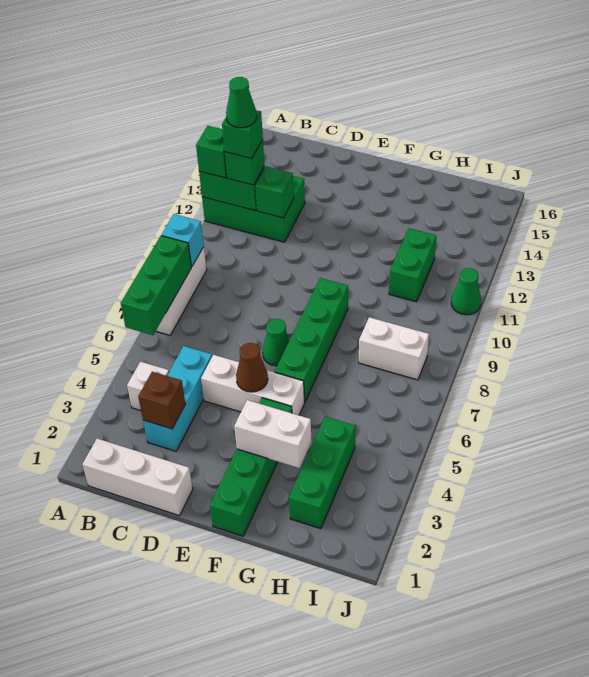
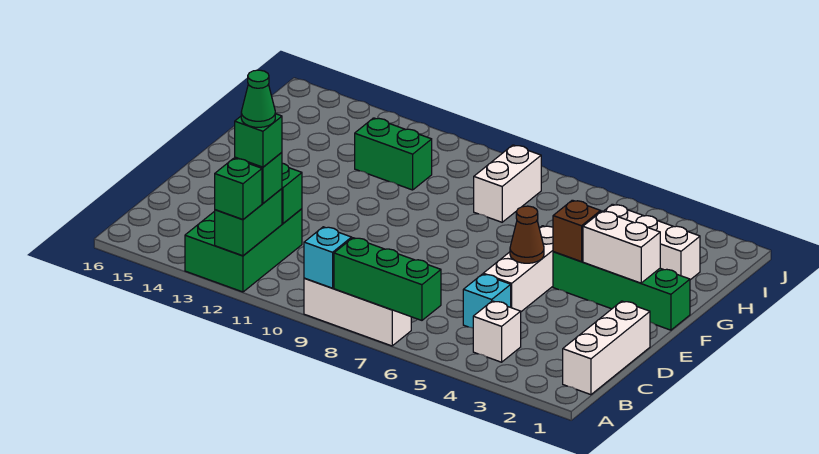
cyan 1x3 brick [143,346,212,451] -> cyan 1x1 brick [463,274,511,328]
brown 1x1 brick [138,372,185,429] -> brown 1x1 brick moved to [553,200,601,262]
green 1x1 cone [263,319,290,366] -> none
white 1x2 brick [234,400,311,468] -> white 1x2 brick turned to [583,211,660,283]
green 1x4 brick [275,278,348,402] -> none
green 1x3 brick [289,417,355,529] -> white 1x3 brick [604,204,700,280]
green 1x1 cone [451,268,481,315] -> none

